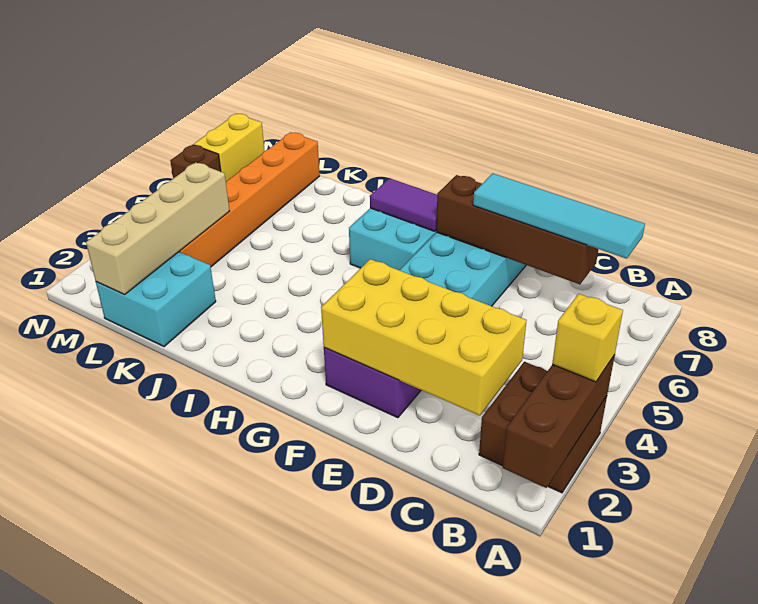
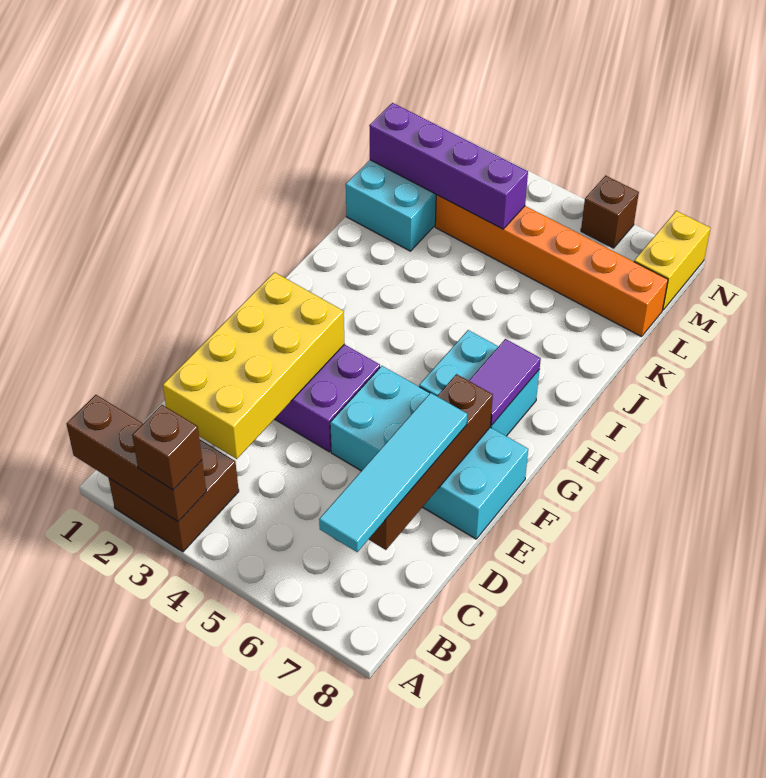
yellow 1x1 brick [552,294,623,382] -> brown 1x1 brick [132,405,202,490]
tan 1x4 brick [86,162,229,295] -> purple 1x4 brick [369,103,528,229]
yellow 1x2 brick [194,114,265,181] -> yellow 1x2 brick turned to [634,211,711,310]

